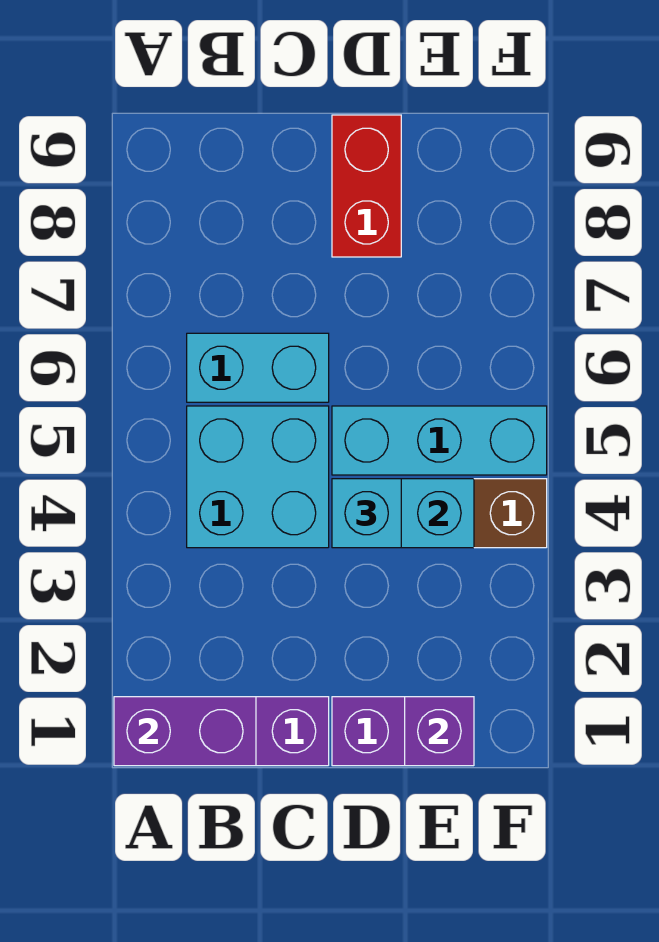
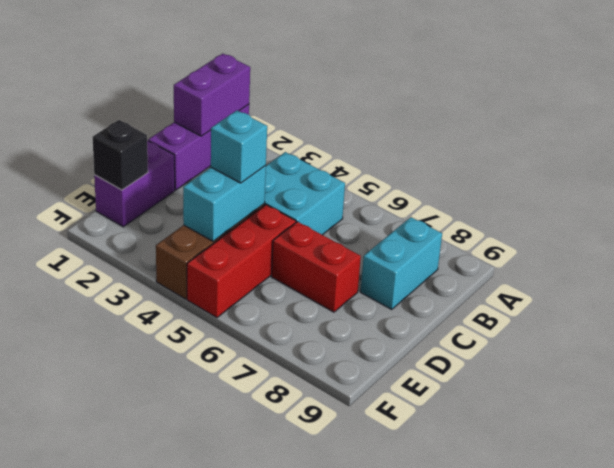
cyan 1x2 brick [187,333,329,402] -> cyan 1x2 brick moved to [361,217,442,309]
cyan 1x3 brick [332,406,547,475] -> red 1x3 brick [187,205,296,318]
red 1x2 brick [332,115,401,257] -> red 1x2 brick moved to [271,222,361,312]
purple 1x1 brick [405,697,474,766] -> black 1x1 brick [93,120,148,190]

